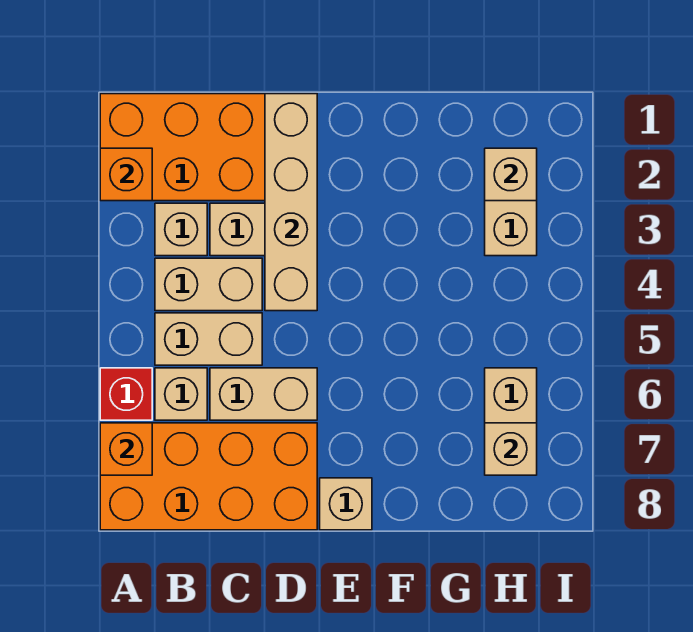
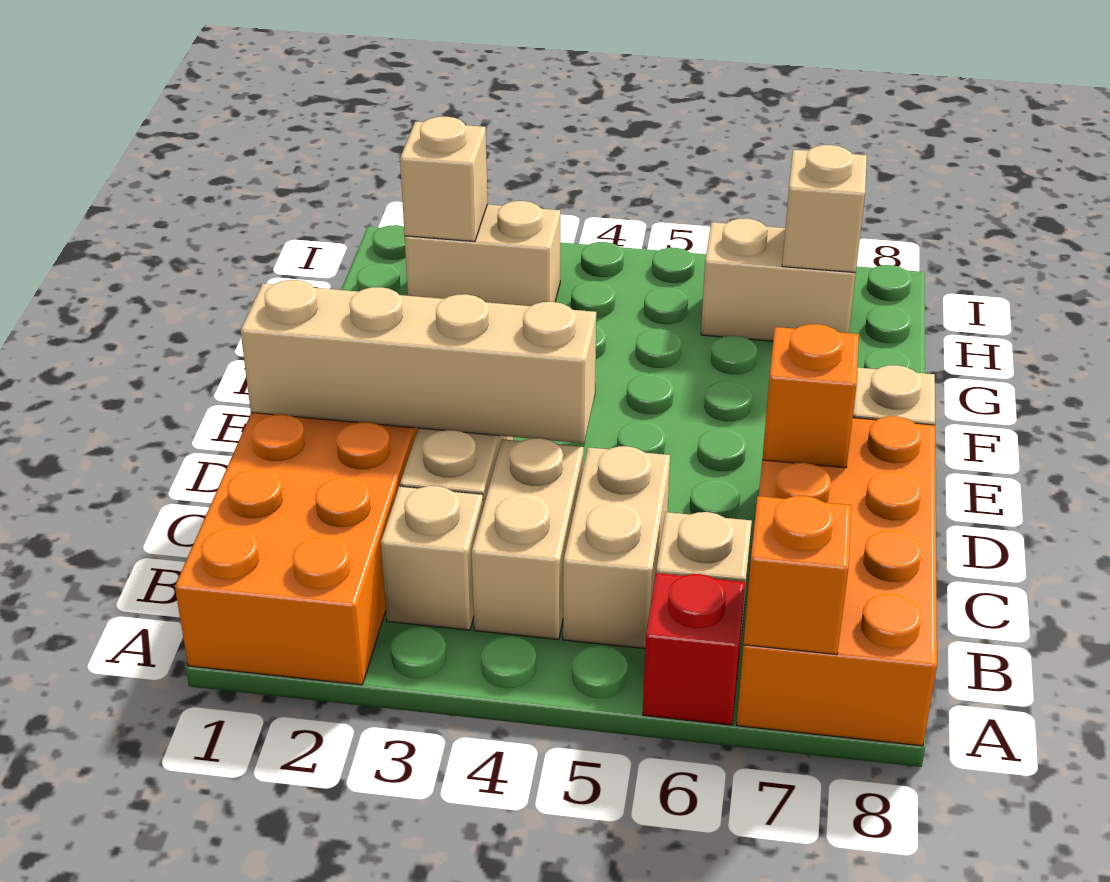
orange 1x1 brick [100,148,152,201] -> orange 1x1 brick moved to [762,324,859,468]
tan 1x2 brick [210,368,317,420] -> none

